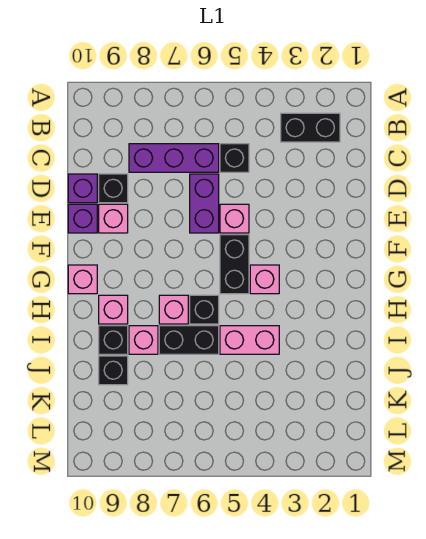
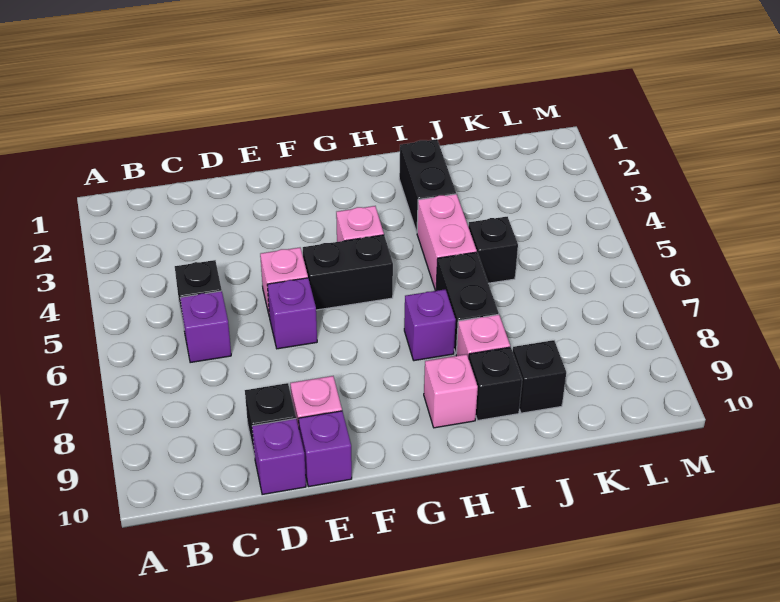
black 1x2 brick [281,113,340,142] -> black 1x2 brick moved to [399,139,456,232]
purple 1x3 brick [129,144,219,172] -> purple 1x1 brick [180,291,231,363]
purple 1x2 brick [190,174,219,233] -> purple 1x1 brick [267,278,317,349]
pink 1x1 brick [68,265,97,294] -> none
black 1x1 brick [190,295,219,324] -> black 1x1 brick moved to [468,217,518,283]
pink 1x1 brick [159,295,188,324] -> purple 1x1 brick [404,289,456,361]

